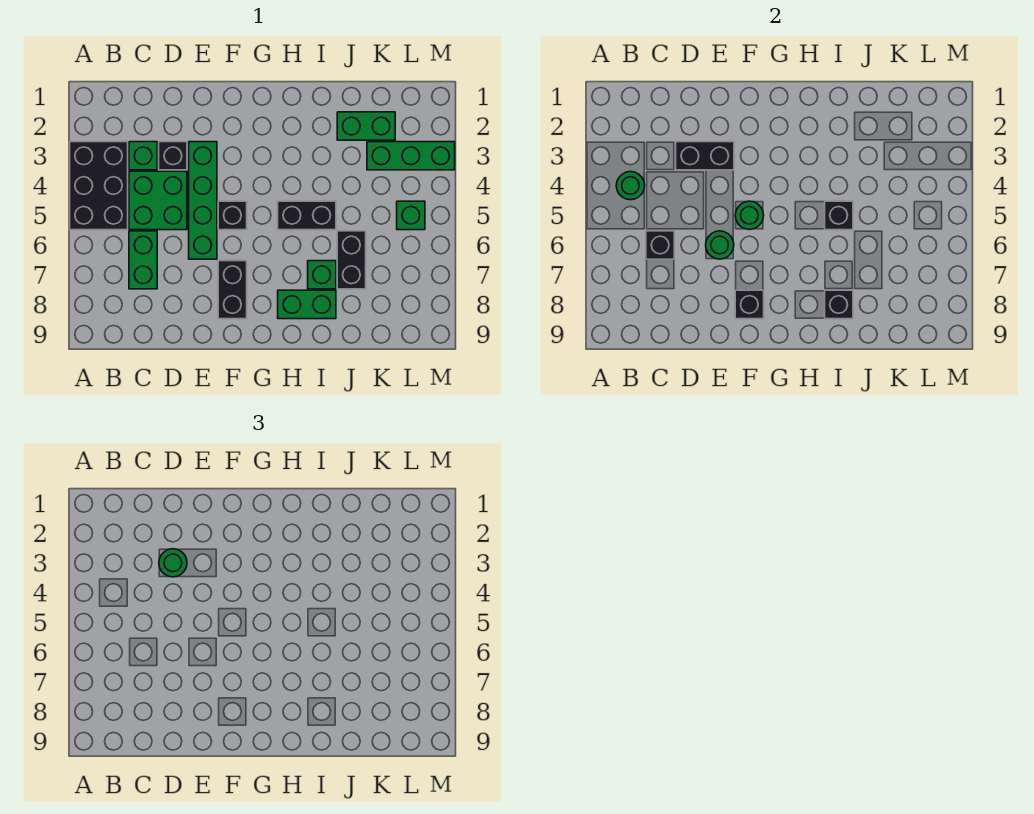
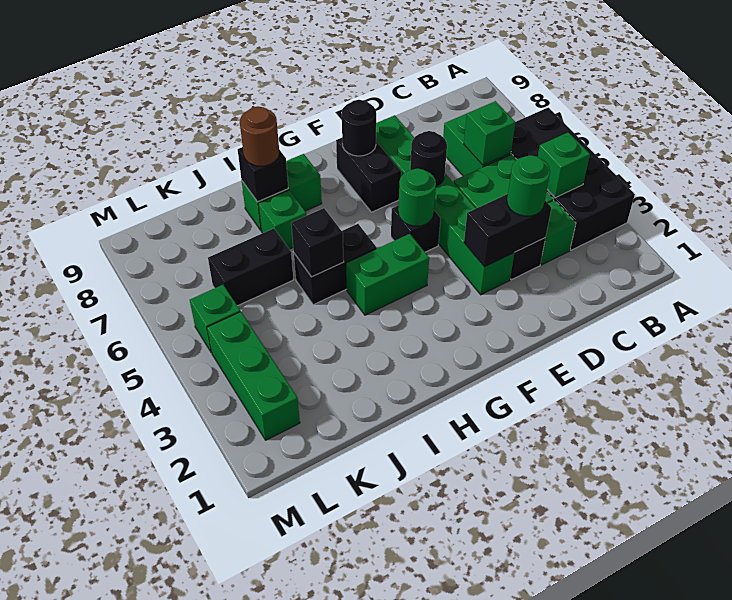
black 2x3 brick [70,142,128,230] -> black 2x4 brick [511,107,635,250]
green 1x1 round brick [616,172,645,200] -> green 1x1 brick [538,132,590,198]
black 1x1 brick [646,231,674,259] -> green 1x1 brick [464,101,515,165]
green 1x4 brick [189,142,217,259] -> green 1x6 brick [376,115,514,295]
green 1x1 round brick [706,231,734,259] -> black 1x1 round brick [410,131,447,186]
black 1x1 brick [735,290,764,319] -> black 1x1 round brick [342,100,376,156]
none -> brown 1x1 round brick [240,107,279,166]
green 1x2 brick [337,112,395,140] -> green 1x2 brick moved to [346,234,429,315]
black 1x2 brick [337,231,366,289] -> black 1x2 brick turned to [208,229,294,306]
green 1x3 brick [367,142,455,170] -> green 1x3 brick turned to [207,312,300,440]

